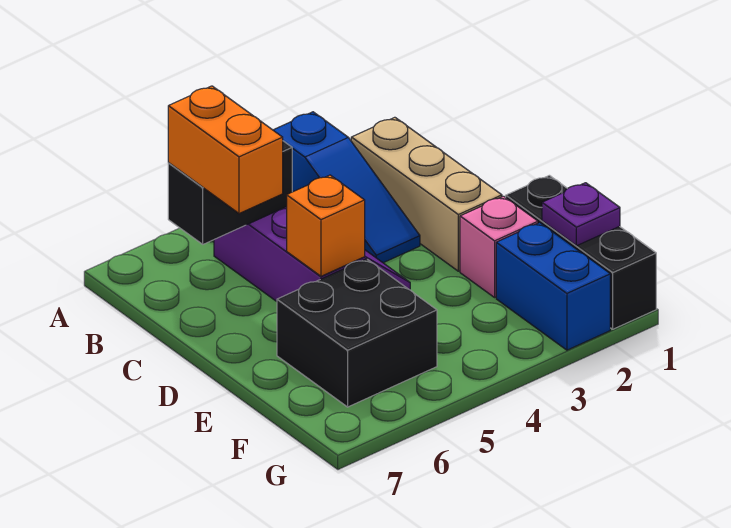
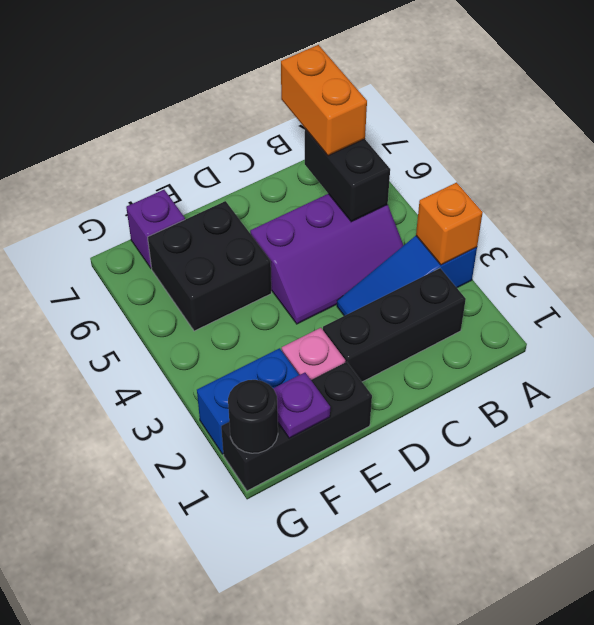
tan 1x3 brick [351,117,502,271] -> black 1x3 brick [323,268,466,382]
orange 1x2 brick [168,86,283,214] -> orange 1x2 brick turned to [281,45,367,156]
orange 1x1 brick [287,175,365,276] -> orange 1x1 brick moved to [416,182,483,265]
none -> purple 1x1 brick [126,190,185,268]
none -> black 1x1 round brick [228,380,278,453]

